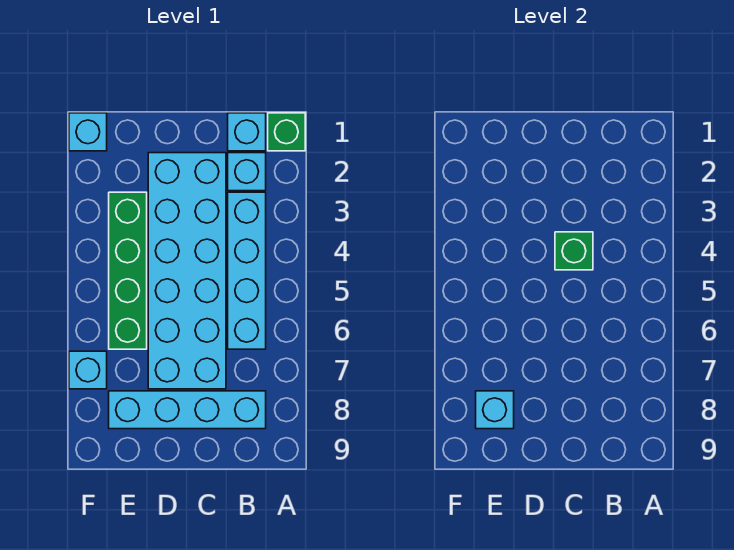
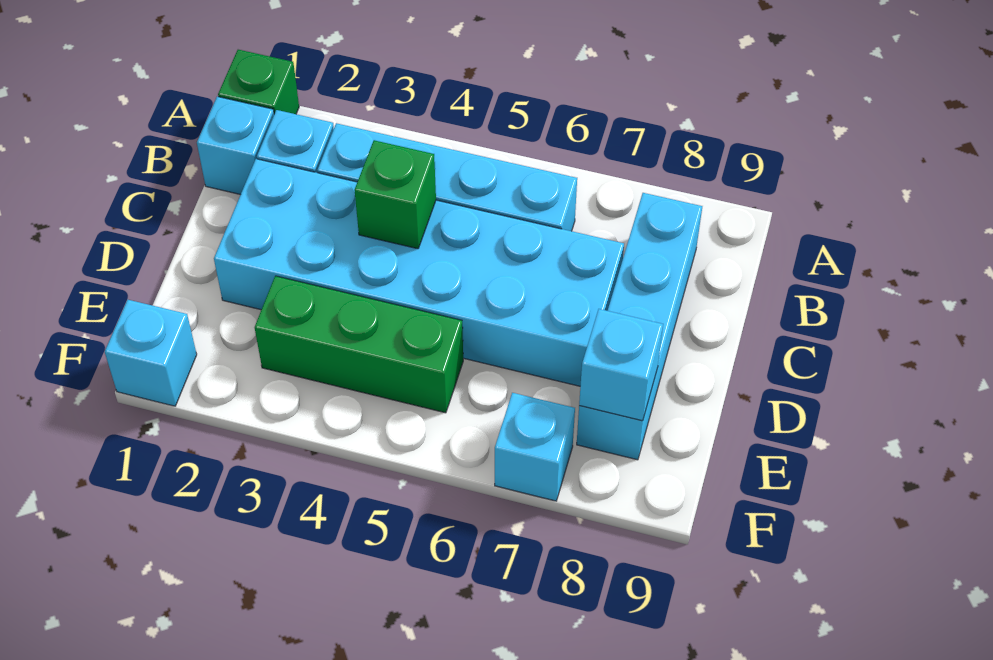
green 1x4 brick [109,192,147,349] -> green 1x3 brick [255,276,463,413]

